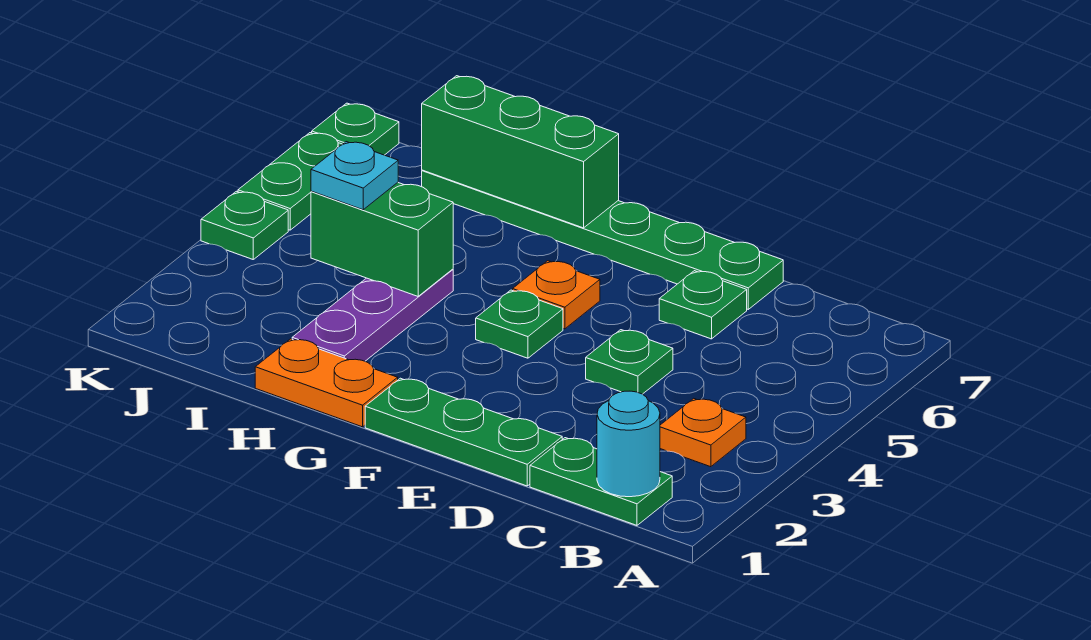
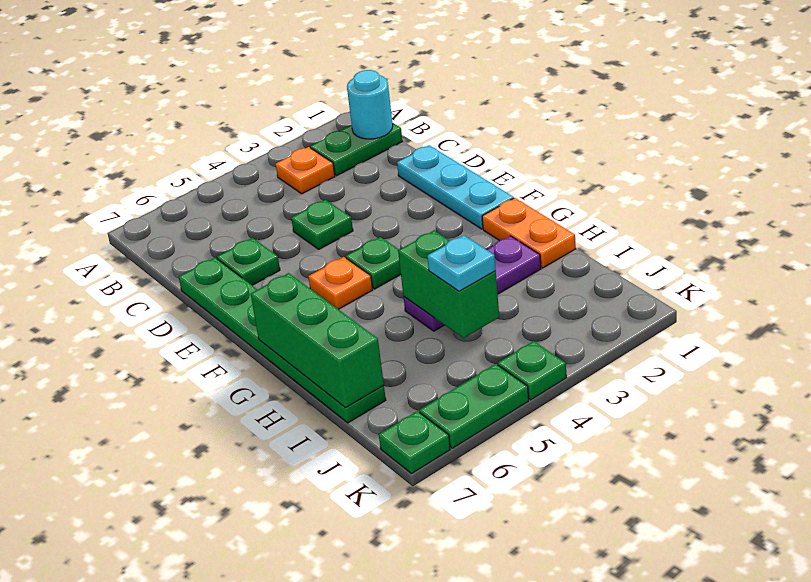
green 1x2 plate [530,438,672,525] -> green 1x2 plate turned to [310,123,402,176]
green 1x3 plate [365,378,562,486] -> cyan 1x3 plate [397,145,514,229]

